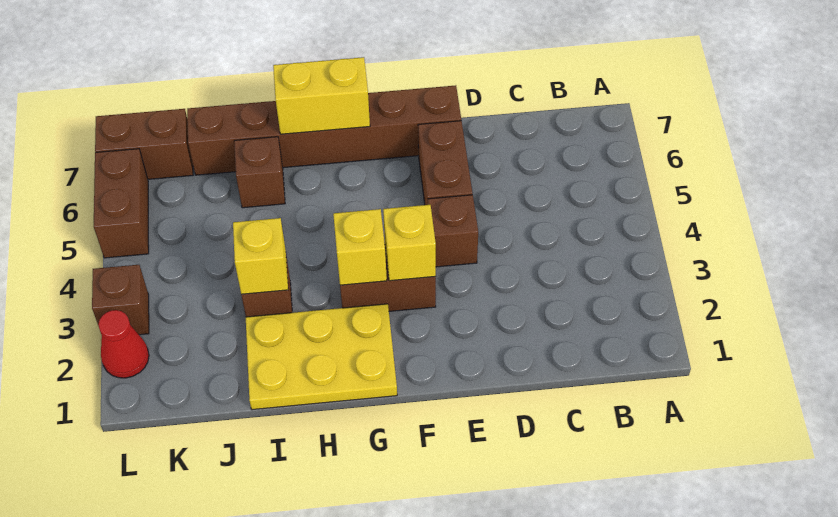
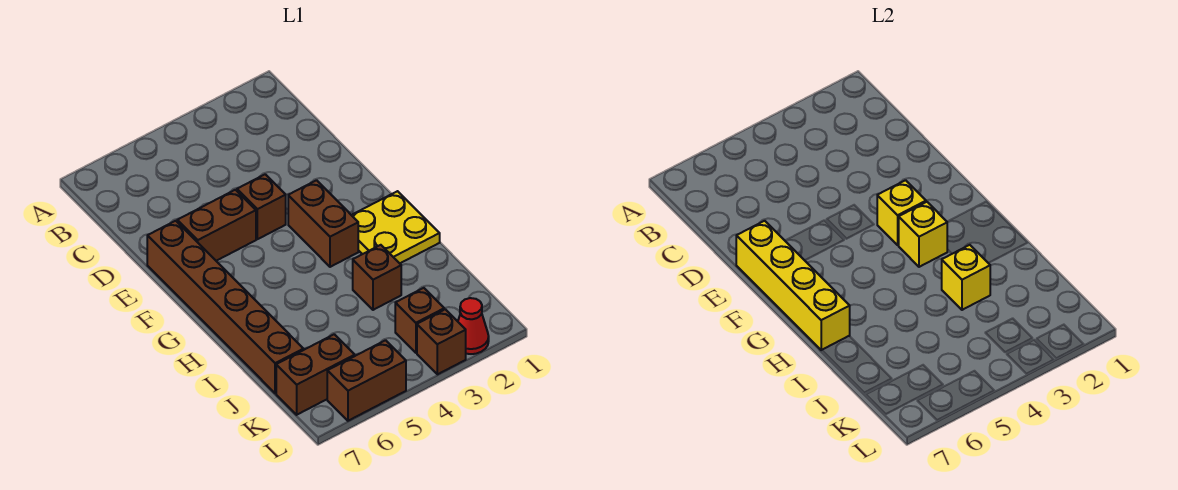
yellow 2x3 plate [246,304,397,410] -> yellow 2x2 plate [352,191,440,263]
yellow 1x2 brick [273,57,370,134] -> yellow 1x4 brick [736,221,850,350]
brown 1x1 brick [234,137,285,208] -> brown 1x1 brick moved to [395,288,444,353]
brown 1x2 brick [95,109,193,179] -> brown 1x2 brick turned to [276,334,355,415]

